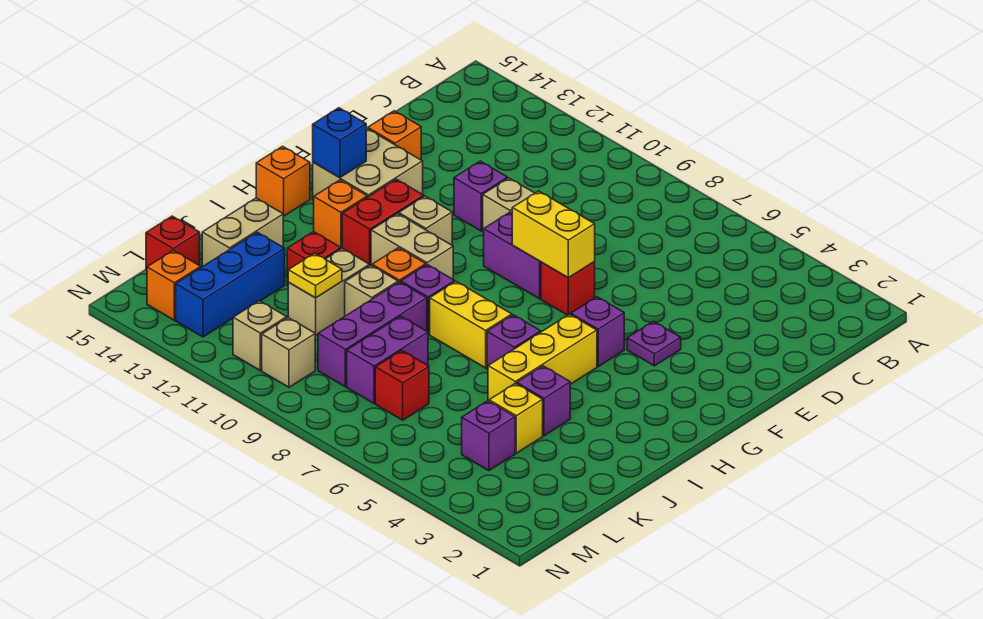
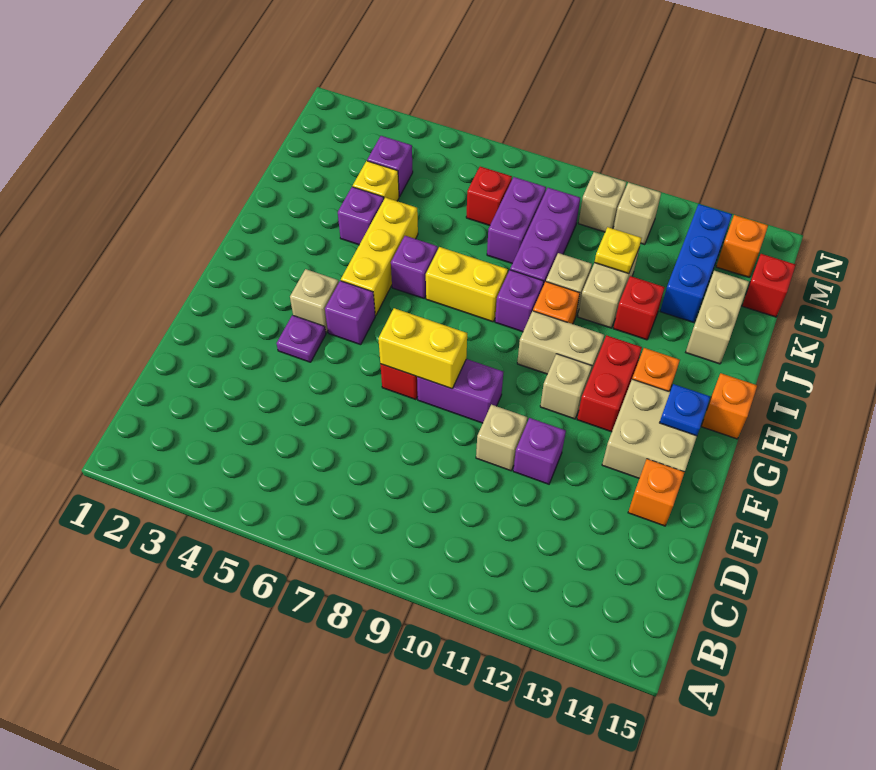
none -> tan 1x1 brick [290,269,339,333]
blue 1x1 brick [313,108,366,178] -> blue 1x1 plate [660,384,710,436]

